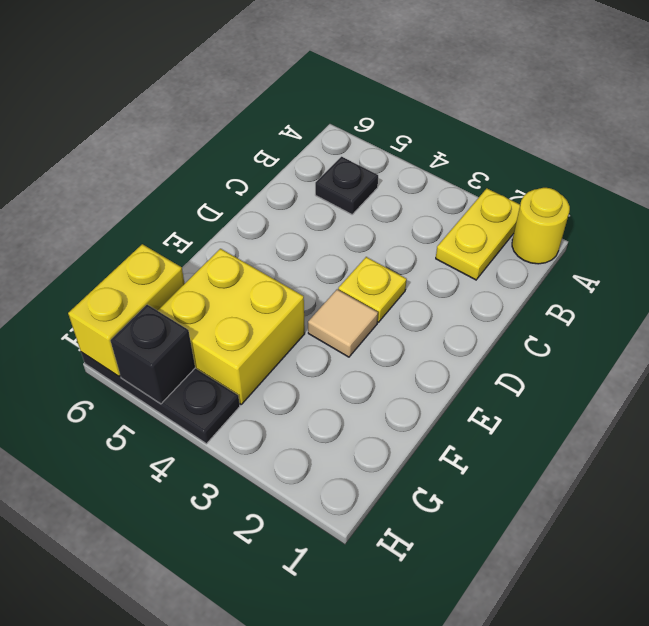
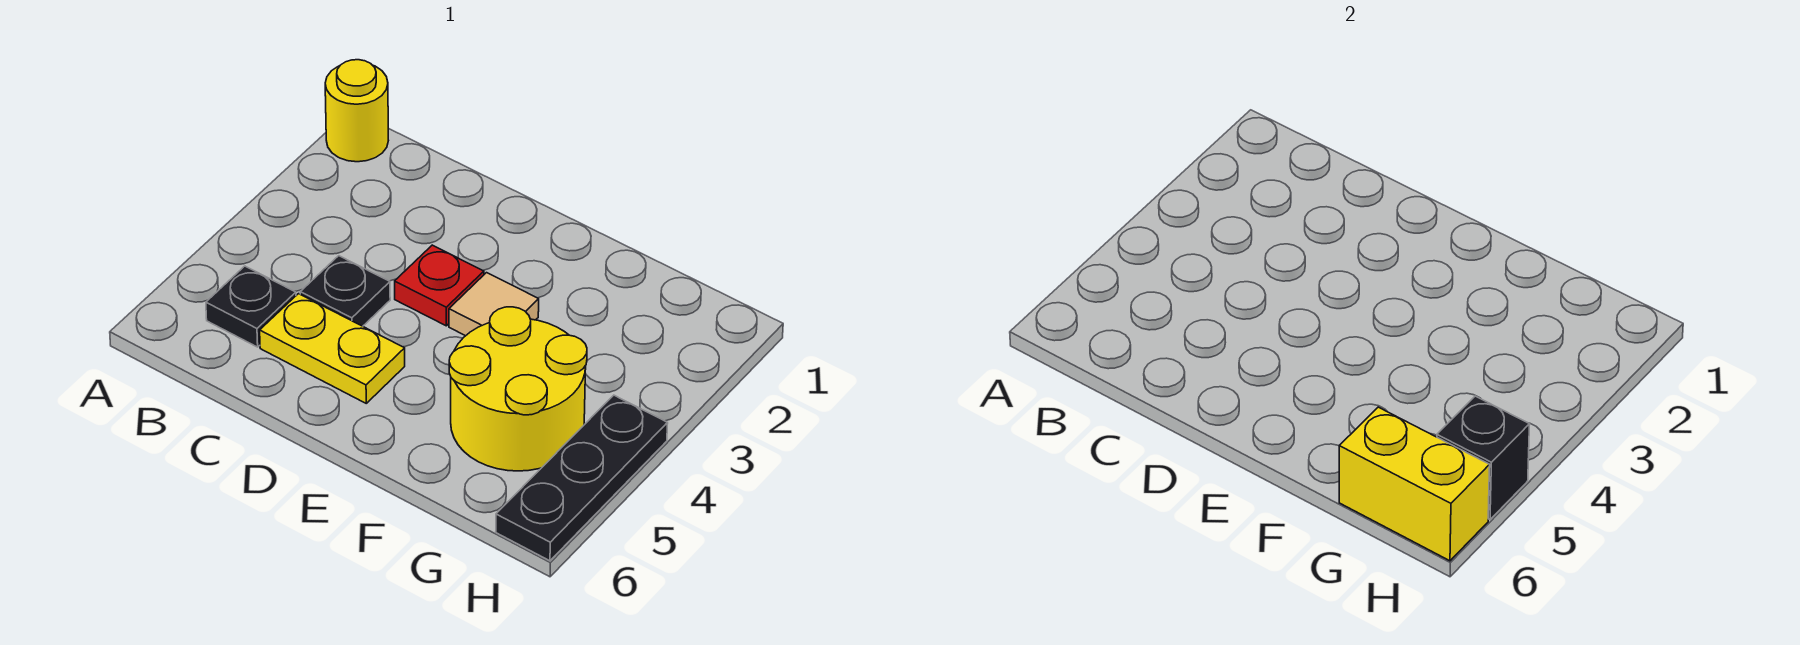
yellow 1x2 plate [436,188,520,280] -> yellow 1x2 plate moved to [260,294,405,403]
none -> black 1x1 plate [300,256,390,326]
yellow 1x1 plate [338,257,407,322] -> red 1x1 plate [395,245,484,326]
yellow 2x2 brick [157,249,305,404] -> yellow 2x2 round brick [449,307,587,471]

